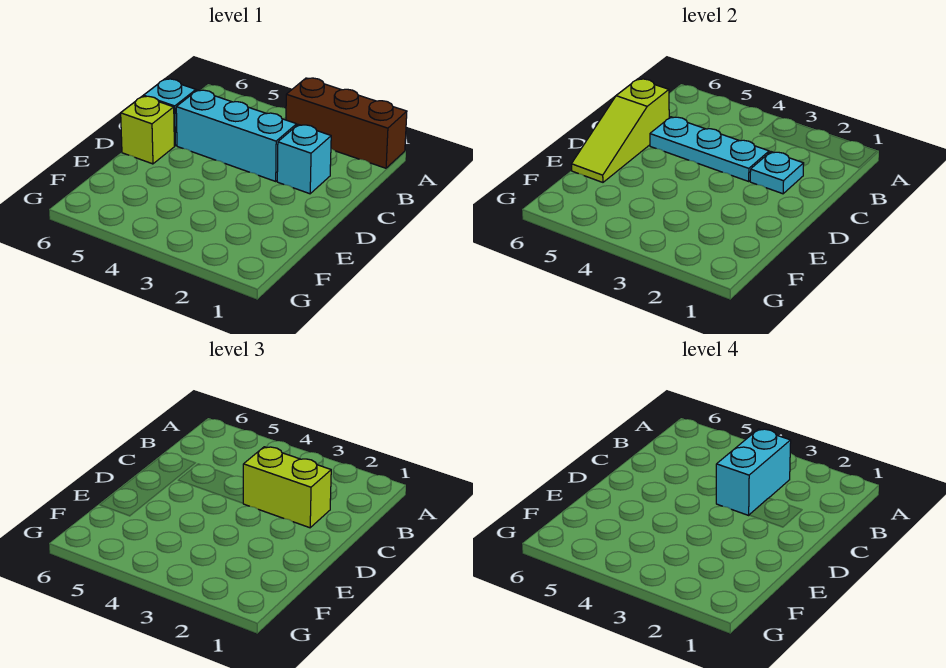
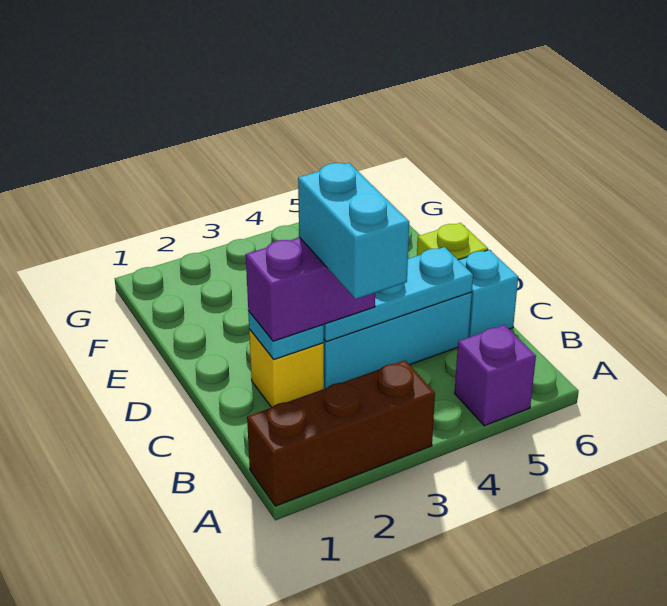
none -> purple 1x1 brick [455,325,536,426]
cyan 1x1 brick [277,124,331,194] -> yellow 1x1 brick [249,329,324,407]
lime 1x2 brick [243,447,331,528] -> purple 1x2 brick [246,237,375,341]
lime 1x3 slope [572,79,669,182] -> none

